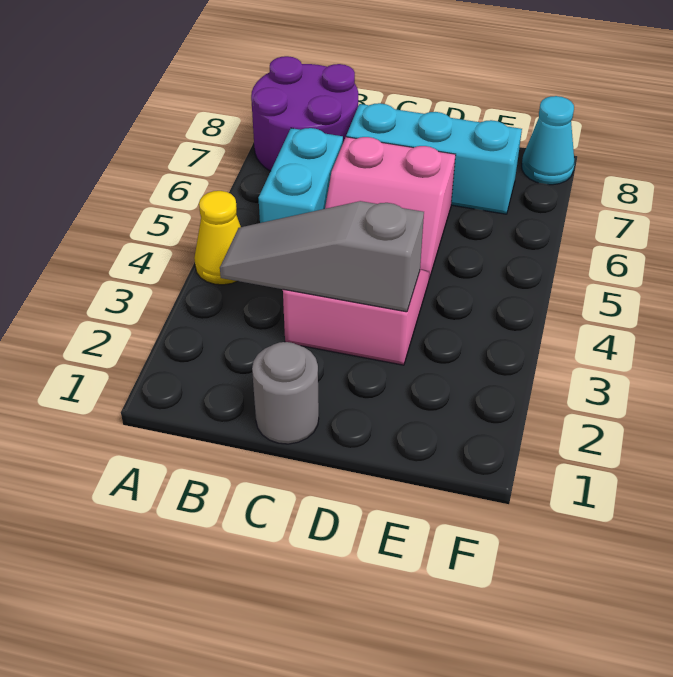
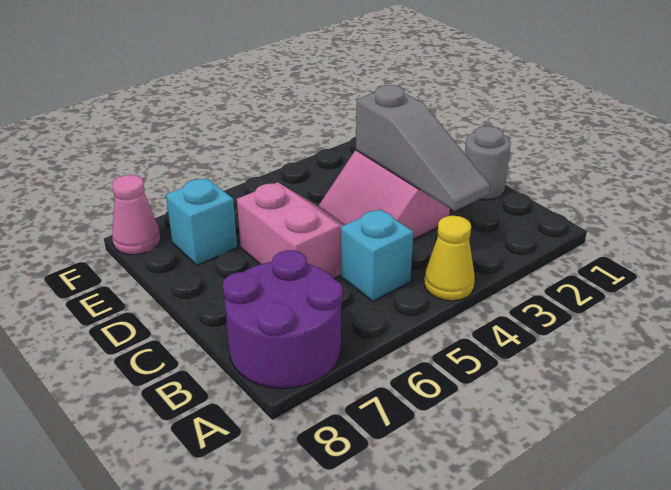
cyan 1x2 brick [259,128,343,223] -> cyan 1x1 brick [341,209,413,301]
cyan 1x3 brick [346,103,522,214] -> cyan 1x1 brick [166,178,237,265]
cyan 1x1 cone [522,96,575,185] -> pink 1x1 cone [112,175,160,255]

